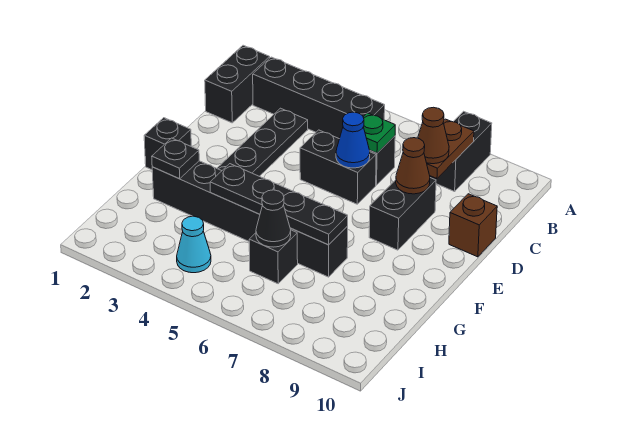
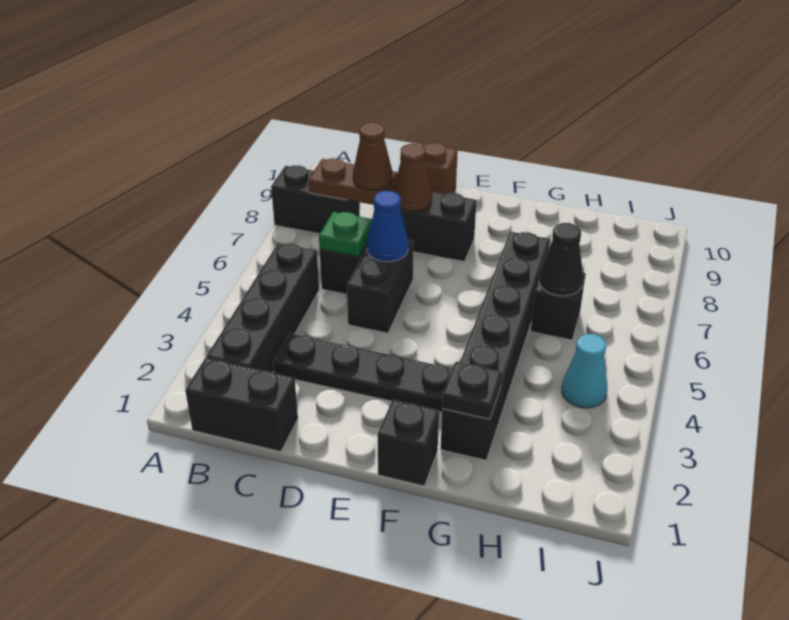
black 1x4 plate [210,164,348,245] -> none

